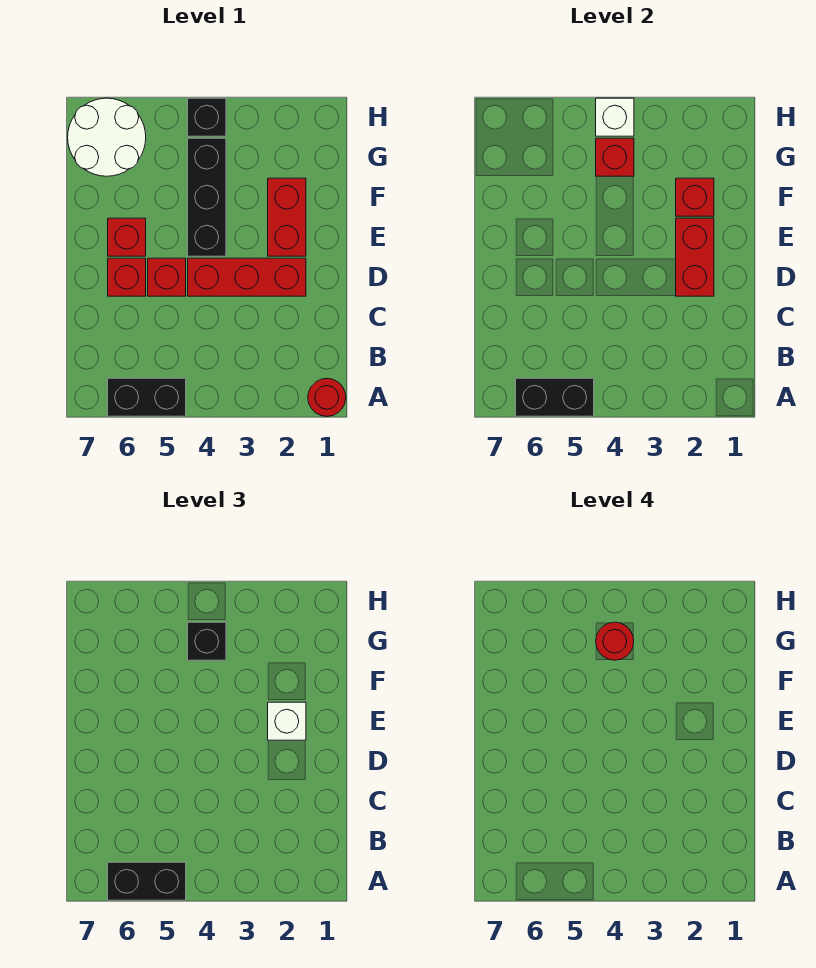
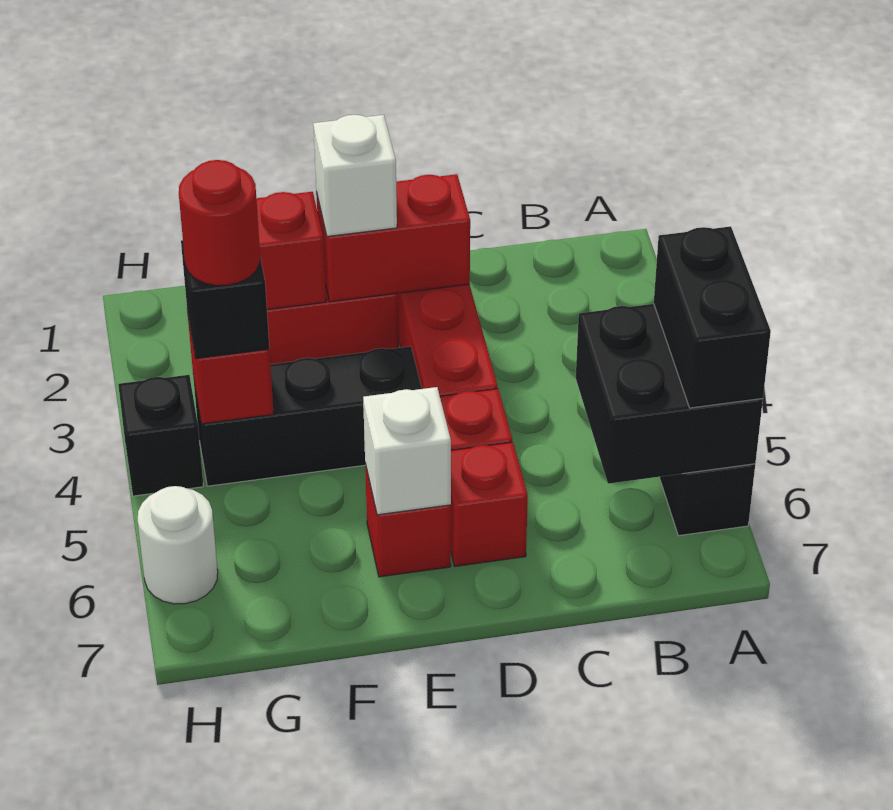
red 1x1 round brick [308,378,346,416] -> none
black 1x2 brick [516,378,594,416] -> black 2x2 brick [576,304,763,484]
white 2x2 round brick [68,98,146,176] -> white 1x1 round brick [138,486,218,604]
white 1x1 brick [596,98,634,136] -> white 1x1 brick moved to [363,387,451,515]

